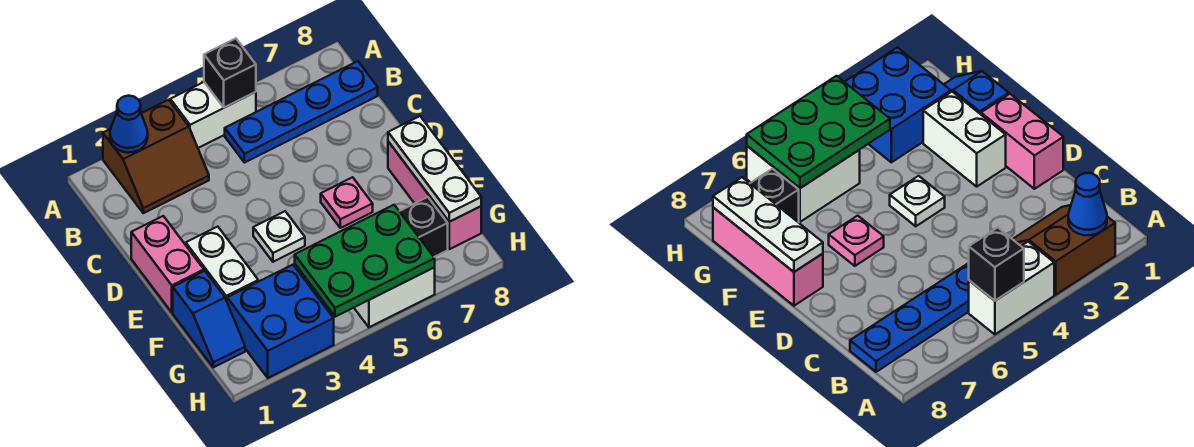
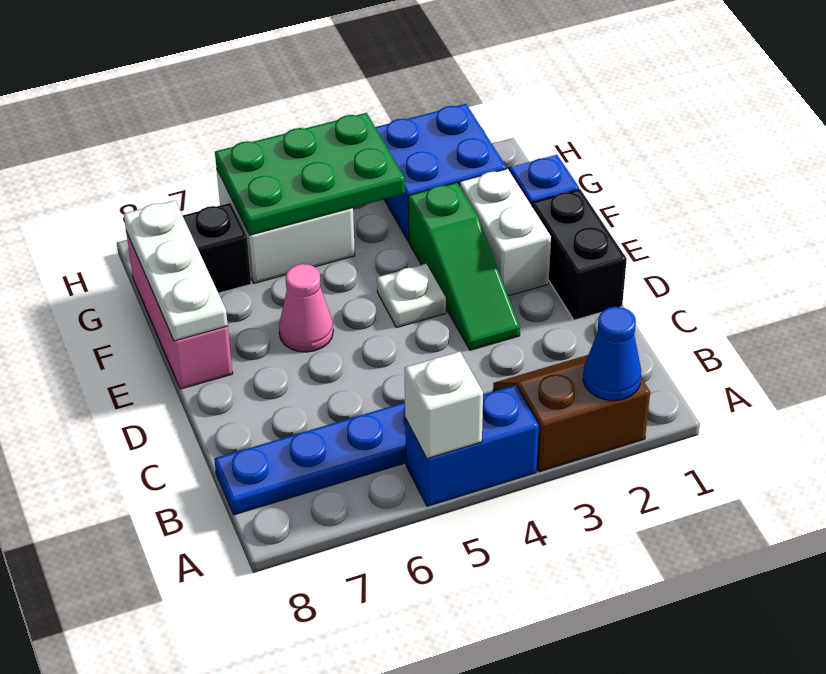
white 1x2 brick [170,82,256,148] -> blue 1x2 brick [405,385,539,506]
black 1x1 brick [204,39,256,108] -> white 1x1 brick [405,352,483,459]
pink 1x2 brick [131,216,204,312] -> black 1x2 brick [532,189,627,320]
none -> green 1x3 slope [408,182,520,350]
pink 1x1 plate [321,177,373,228] -> pink 1x1 cone [279,264,333,352]

